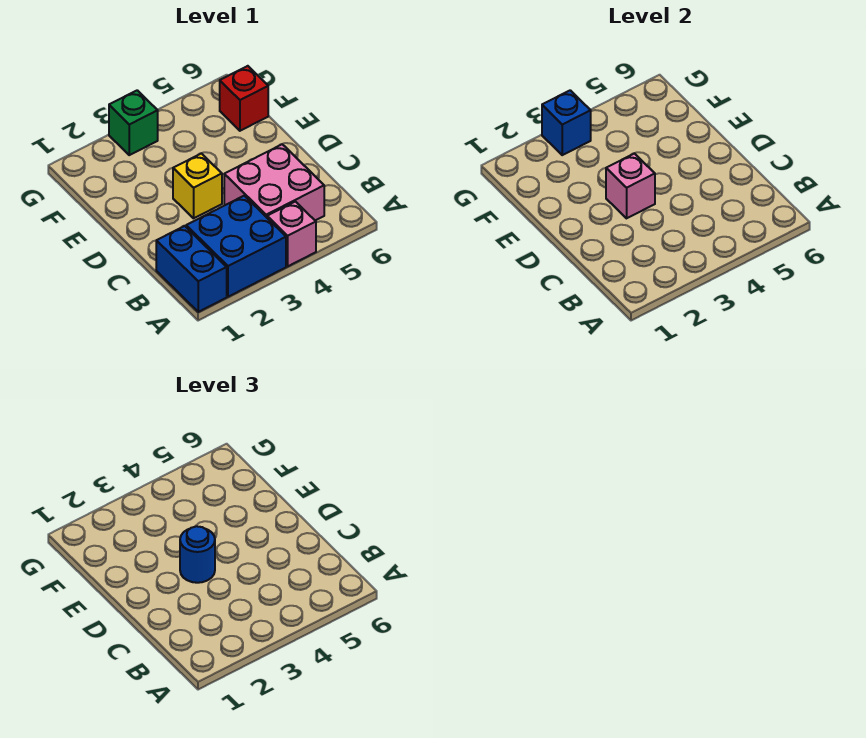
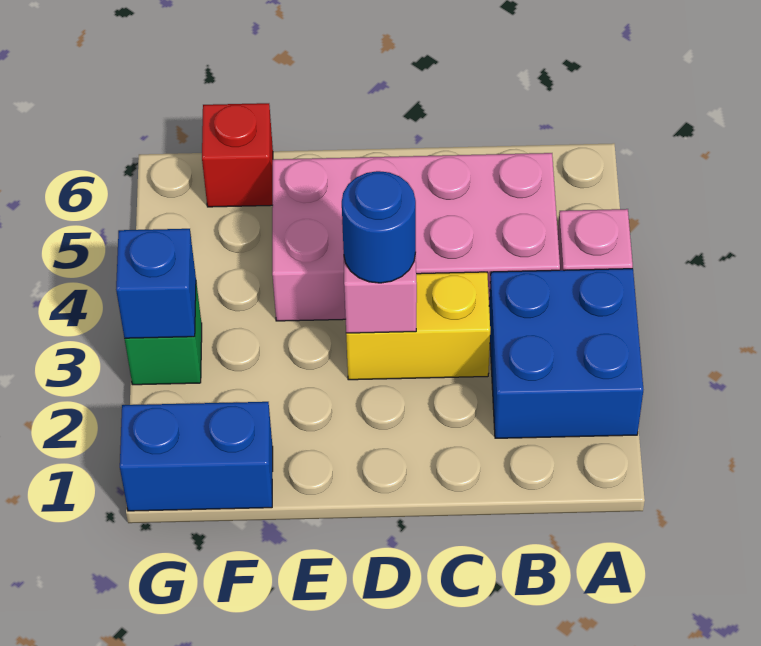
blue 1x2 brick [156,226,227,312] -> blue 1x2 brick moved to [120,402,273,511]
pink 2x2 brick [224,144,324,220] -> pink 2x4 brick [272,153,560,321]
yellow 1x1 brick [173,153,222,218] -> yellow 1x2 brick [346,272,490,380]

